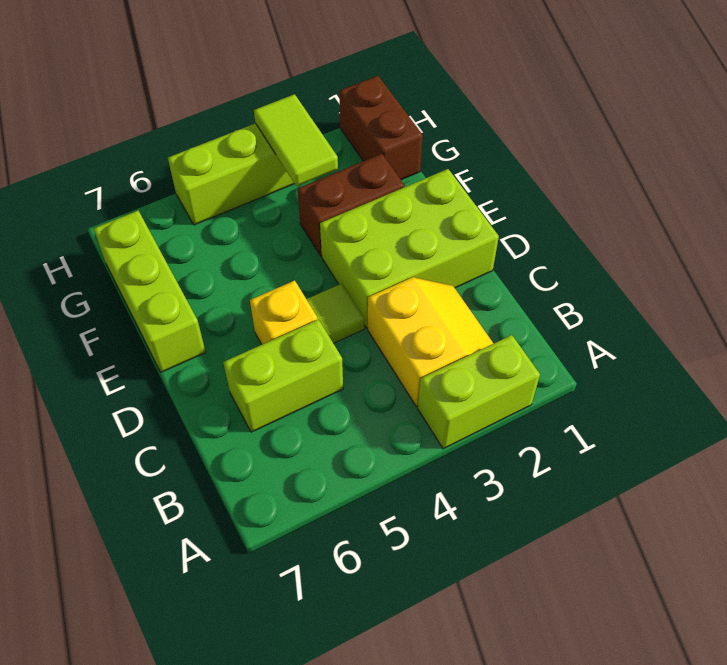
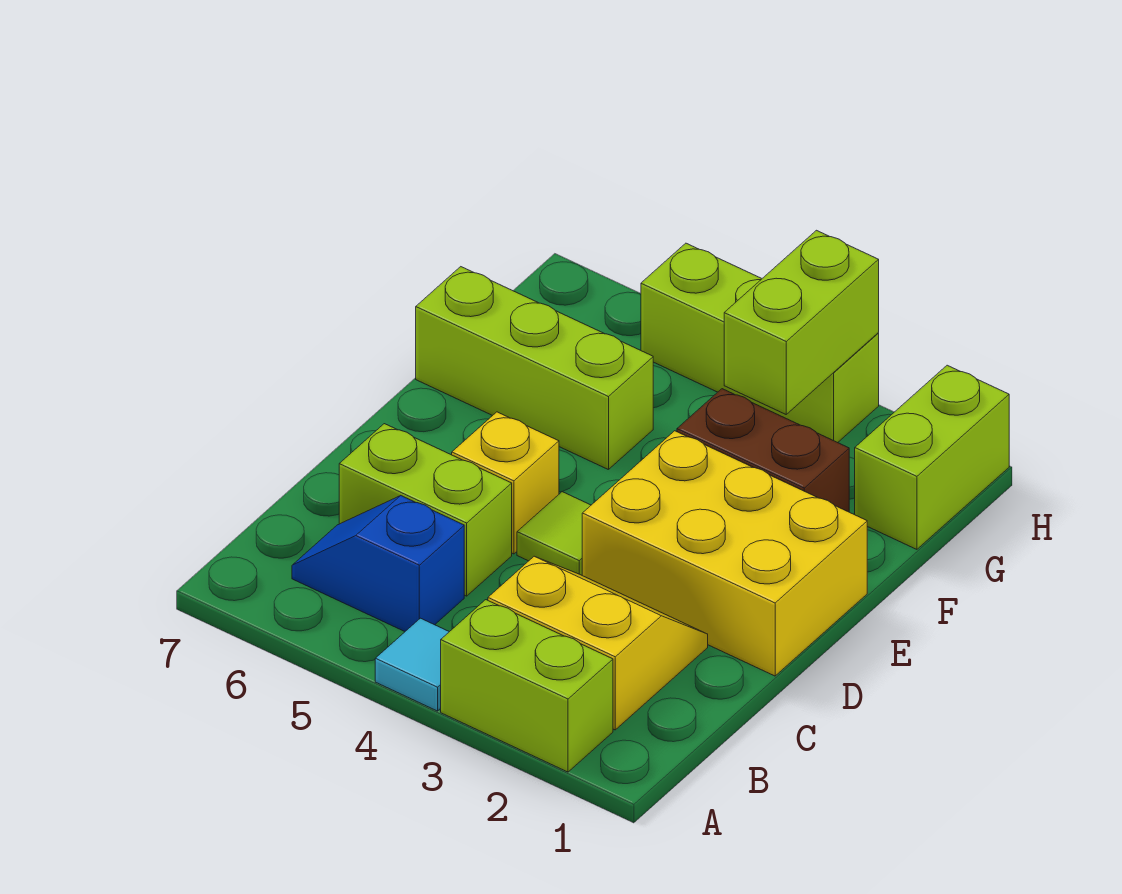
none -> cyan 1x1 tile [375,618,449,711]
yellow 2x2 slope [368,277,493,407] -> yellow 2x2 slope turned to [488,556,708,730]
none -> blue 1x2 slope [292,496,464,631]
lime 2x3 brick [320,169,499,328] -> yellow 2x3 brick [582,431,867,676]
lime 1x3 brick [94,211,206,372] -> lime 1x3 brick turned to [416,267,653,470]
brown 1x2 brick [339,76,423,180] -> lime 1x2 brick [855,365,1009,549]
lime 1x2 tile [254,94,338,186] -> lime 1x2 brick [724,230,879,414]

